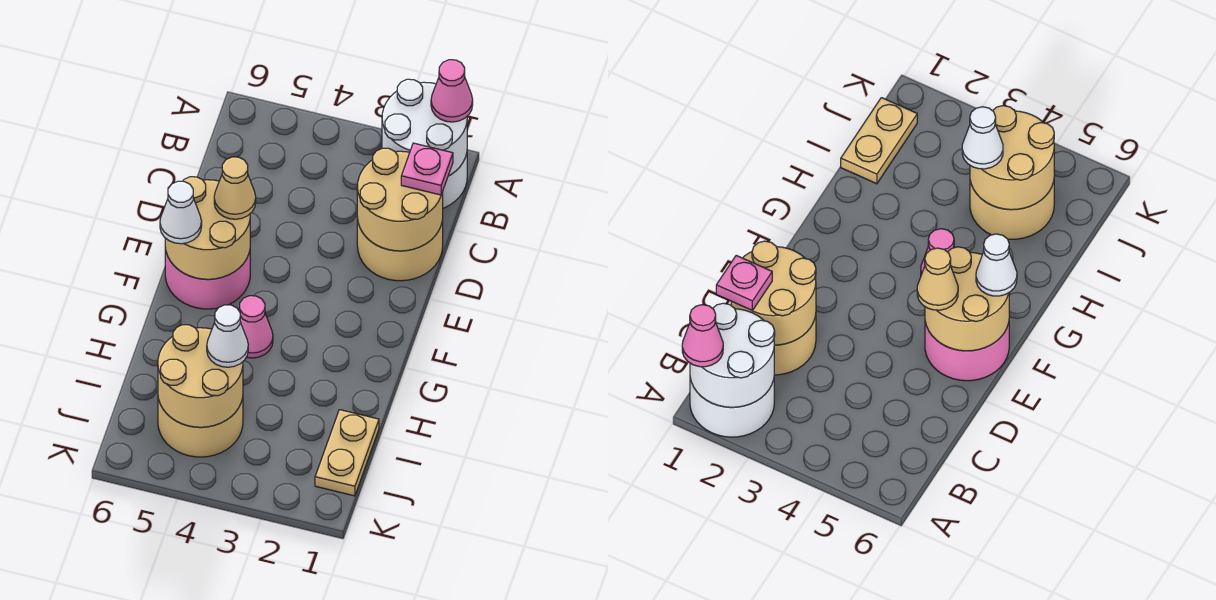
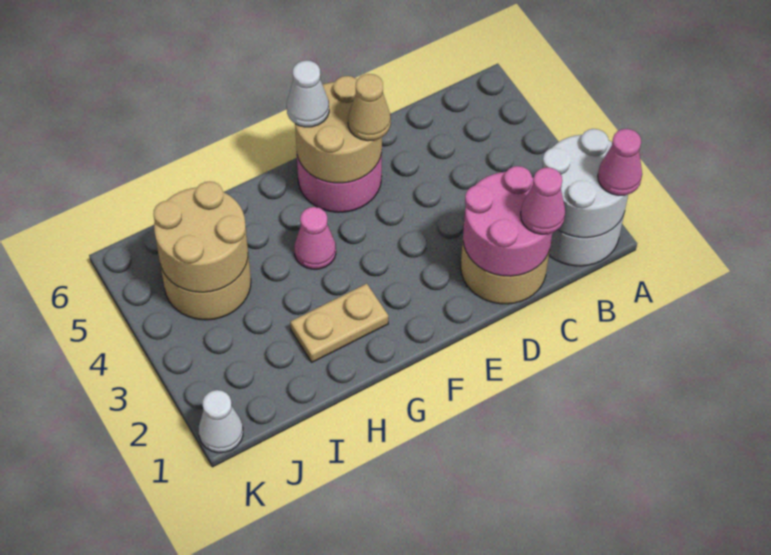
tan 2x2 round brick [357,148,443,251] -> pink 2x2 round brick [463,166,552,276]
pink 1x1 plate [401,143,453,195] -> pink 1x1 cone [521,167,565,234]
tan 1x2 plate [315,410,379,496] -> tan 1x2 plate moved to [290,284,388,362]
white 1x1 cone [207,305,248,367] -> white 1x1 cone moved to [199,390,243,453]

